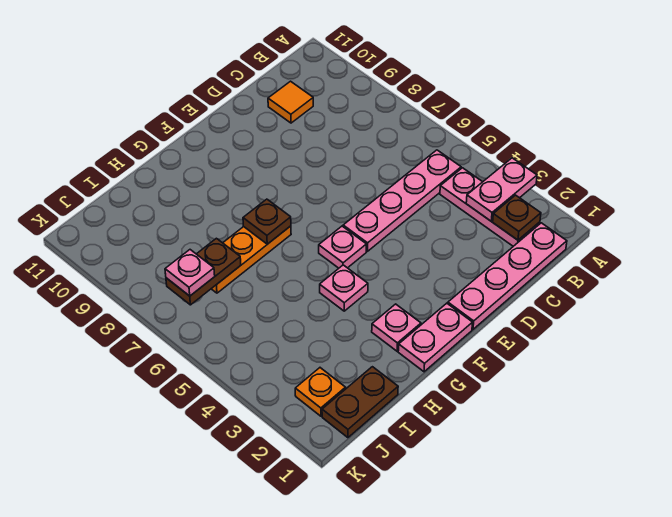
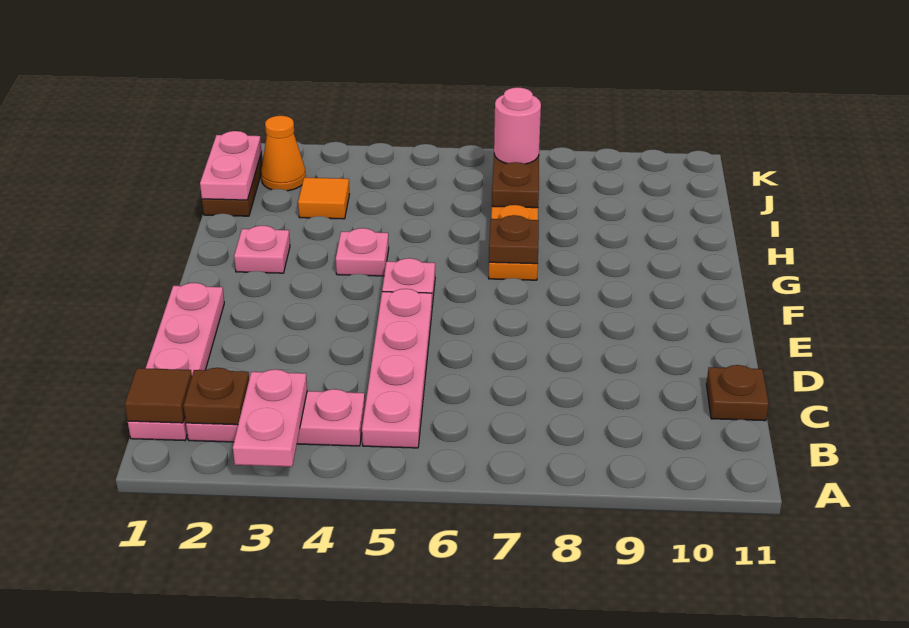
none -> brown 1x1 tile [125,368,192,423]
orange 1x1 tile [268,81,313,123] -> orange 1x1 tile moved to [298,178,349,219]
none -> brown 1x1 plate [706,365,769,421]
pink 1x2 plate [398,303,473,372] -> pink 1x2 plate moved to [200,131,262,200]
orange 1x1 plate [295,368,346,416] -> orange 1x1 cone [261,116,306,191]
pink 1x1 plate [165,250,215,296] -> pink 1x1 round brick [494,87,541,164]

